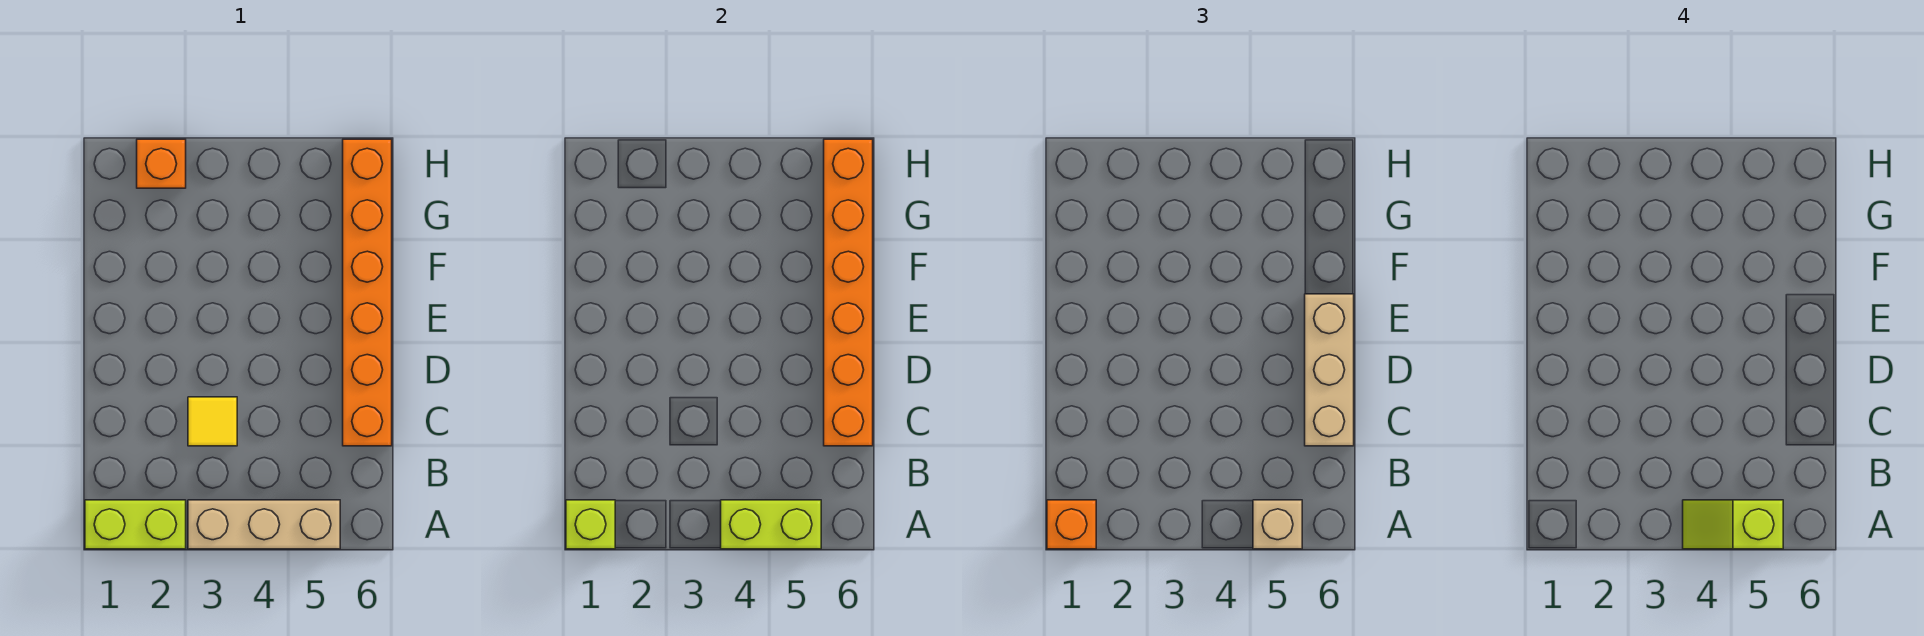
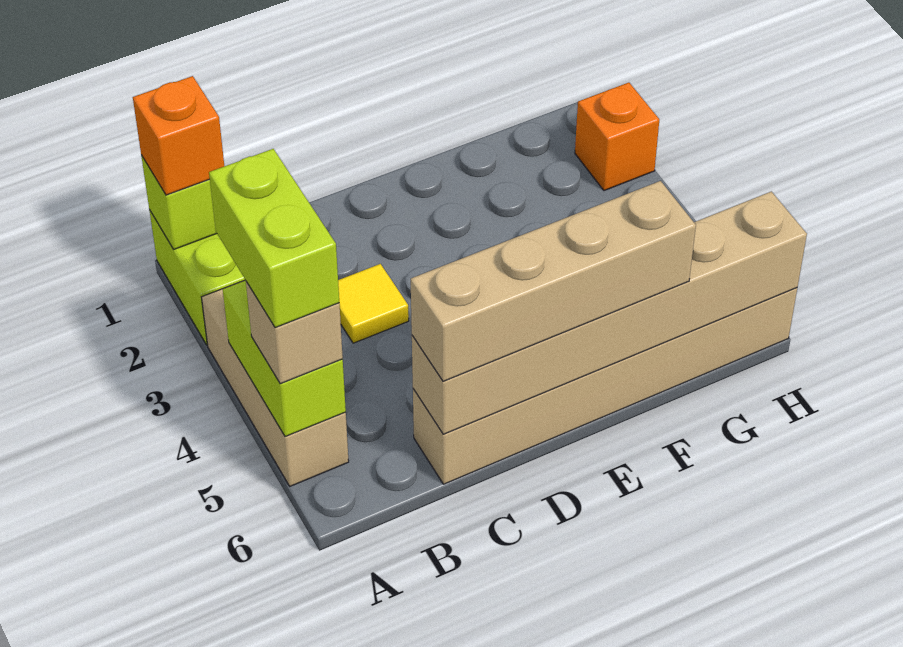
lime 1x2 slope [1683,500,1783,549] -> lime 1x2 brick [209,149,339,328]
orange 1x6 brick [343,139,392,446] -> tan 1x6 brick [413,288,797,484]
orange 1x6 brick [824,139,873,446] -> tan 1x6 brick [412,191,807,434]
tan 1x3 brick [1305,294,1354,446] -> tan 1x4 brick [411,181,696,381]

